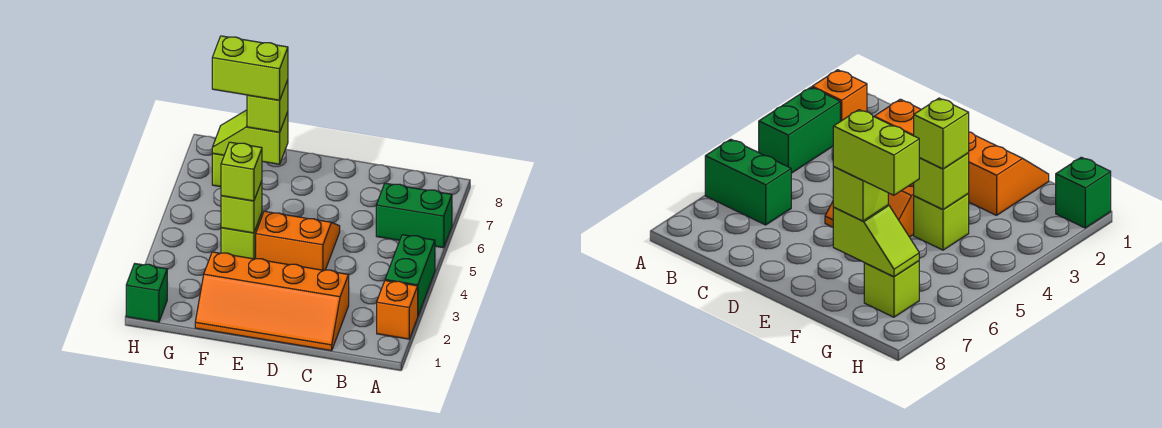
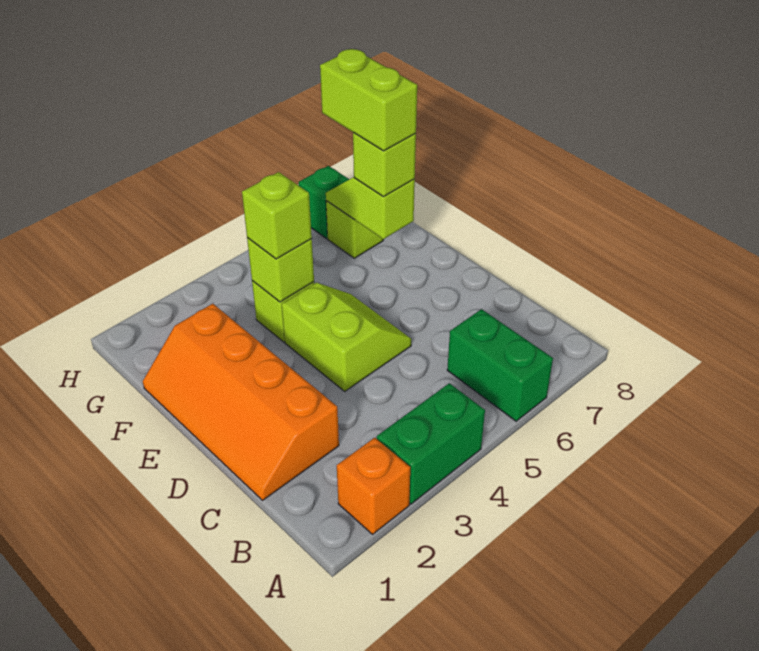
orange 2x2 slope [256,211,340,270] -> lime 2x2 slope [282,283,411,391]
green 1x1 brick [126,264,167,322] -> green 1x1 brick moved to [299,166,349,239]

